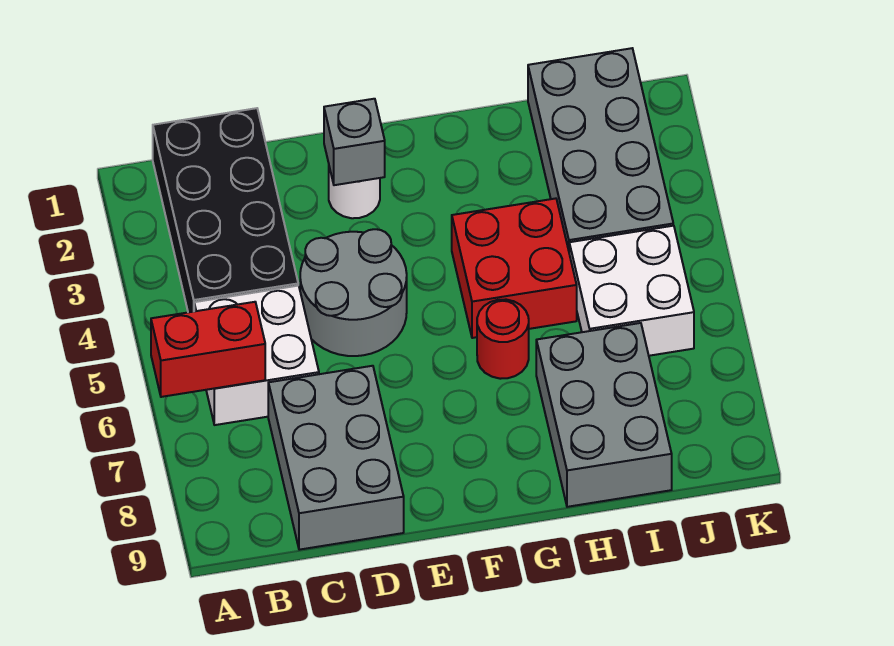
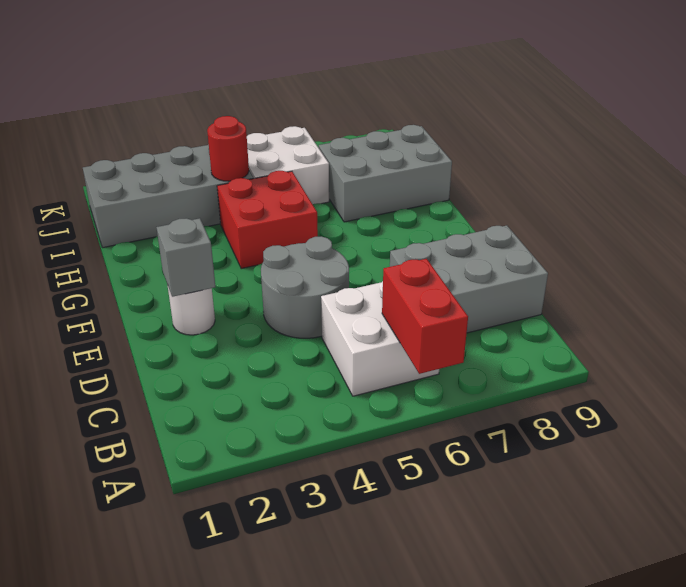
black 2x4 brick [153,108,298,312] -> none
red 1x1 round brick [477,299,529,379] -> red 1x1 round brick moved to [207,116,249,181]

